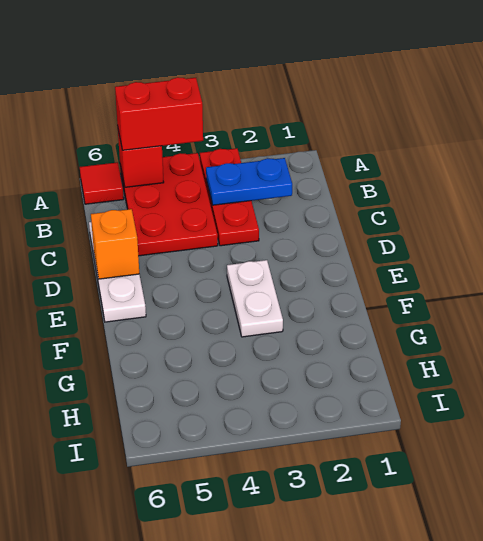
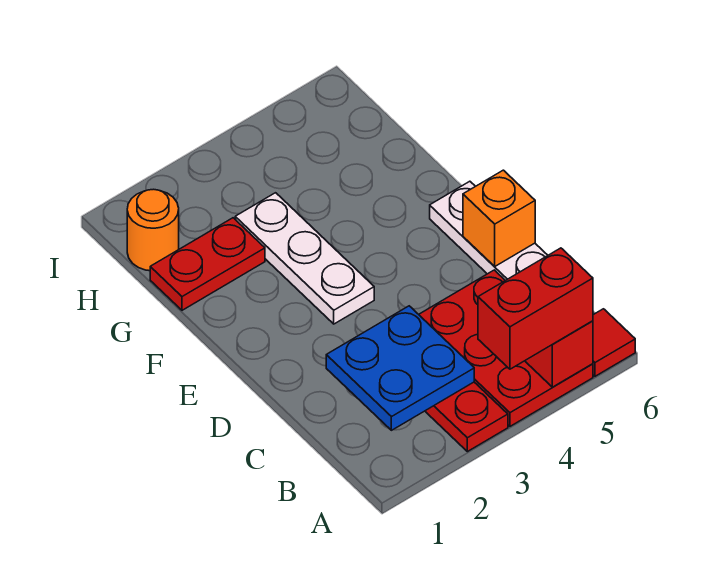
blue 1x2 plate [206,158,292,205] -> blue 2x2 plate [326,306,474,430]
white 1x2 plate [227,260,283,337] -> white 1x3 plate [235,193,374,324]
none -> red 1x2 plate [150,218,265,310]
none -> orange 1x1 round brick [127,189,179,271]

